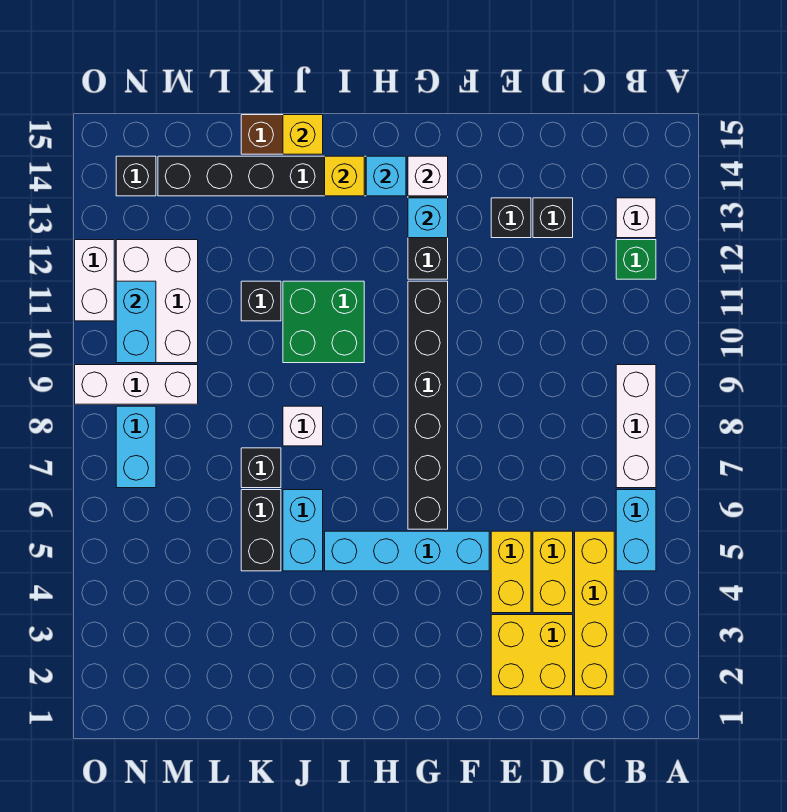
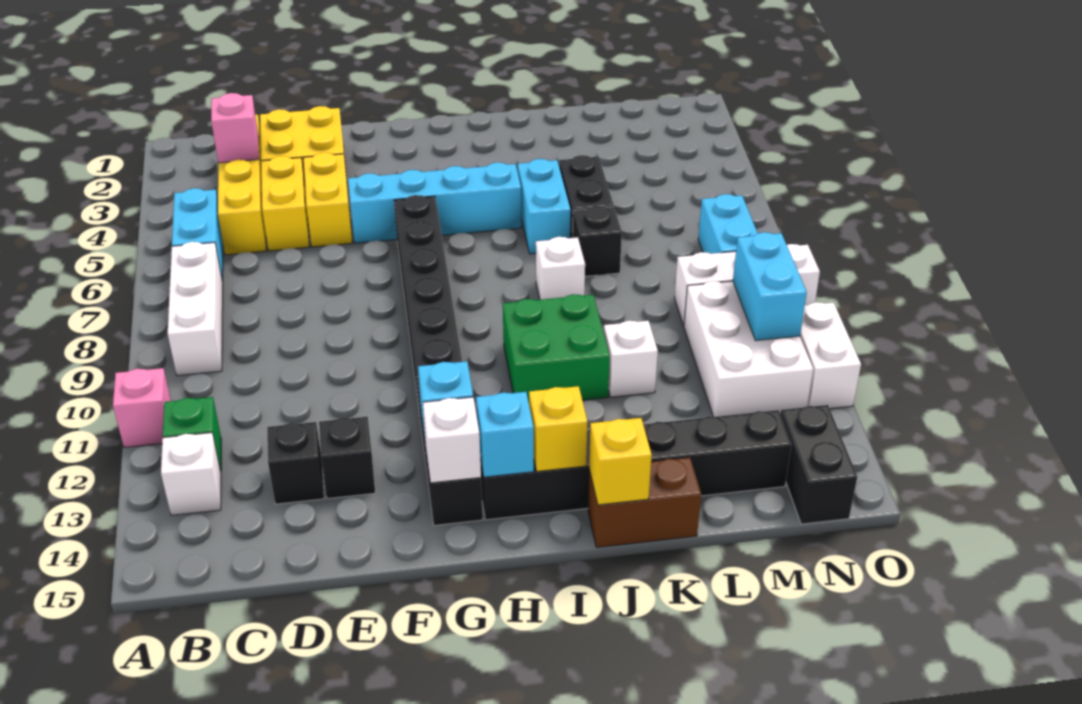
none -> pink 1x1 brick [113,368,171,447]
none -> pink 1x1 brick [211,93,259,163]
black 1x1 brick [241,281,281,321] -> white 1x1 brick [604,321,658,397]
black 1x1 brick [116,156,156,196] -> black 1x2 brick [780,405,857,524]

